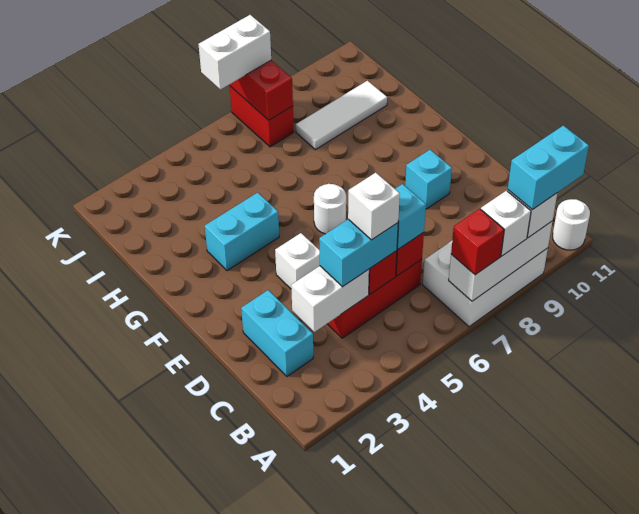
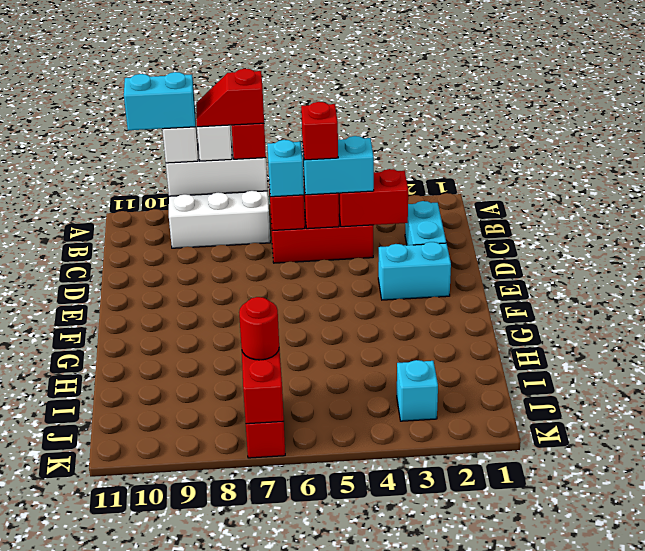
none -> red 1x2 slope [196,69,264,127]
white 1x1 round brick [553,199,590,250] -> none
white 1x2 brick [291,266,369,332] -> red 1x2 brick [339,169,408,227]
white 1x1 brick [348,173,400,240] -> red 1x1 brick [301,102,338,160]
white 1x1 brick [275,233,320,289] -> none
cyan 1x1 brick [405,150,452,209] -> cyan 1x1 brick moved to [397,360,438,421]
white 1x1 round brick [314,184,346,234] -> none
cyan 1x2 brick [205,193,279,271] -> cyan 1x2 brick moved to [378,242,451,300]
white 1x3 tile [296,81,387,150] -> none
none -> red 1x1 round brick [239,297,279,360]
white 1x2 brick [198,15,271,89] -> none

